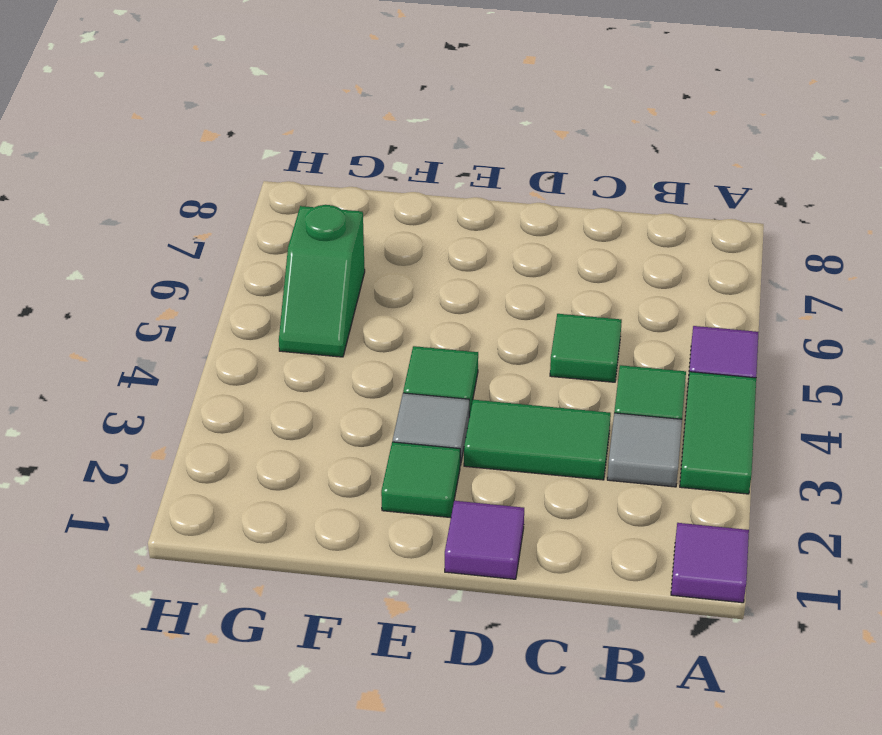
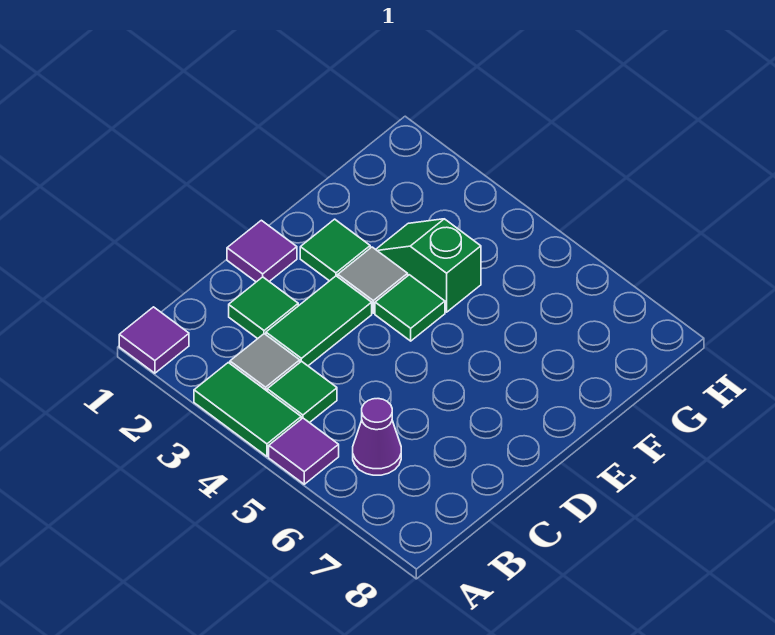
none -> purple 1x1 cone [353,399,401,475]
green 1x1 tile [550,314,622,382] -> green 1x1 tile moved to [229,277,298,339]
green 1x2 slope [279,205,365,357] -> green 1x2 slope moved to [376,219,481,312]

